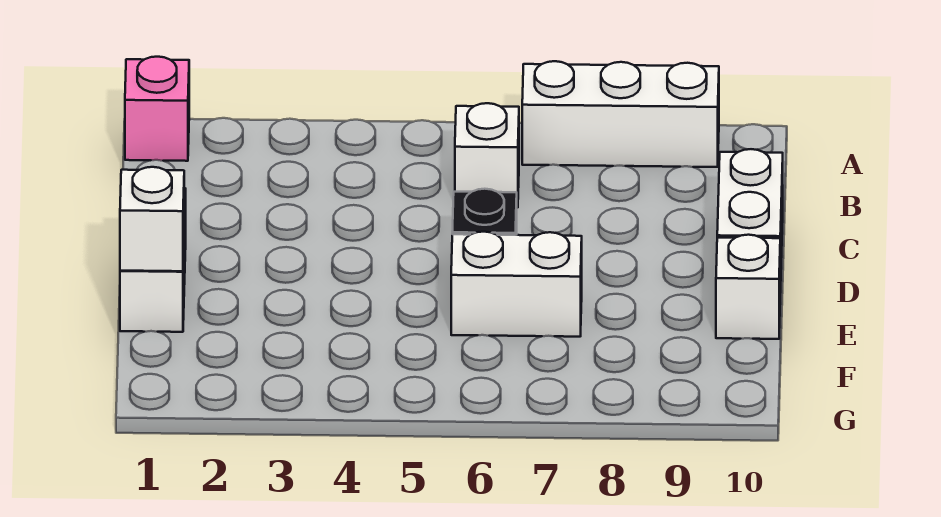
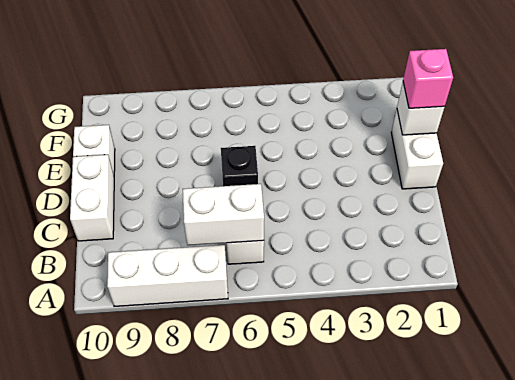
pink 1x1 brick [125,57,189,161] -> pink 1x1 brick moved to [403,49,453,108]
white 1x2 brick [451,232,582,337] -> white 1x2 brick moved to [183,184,264,245]

